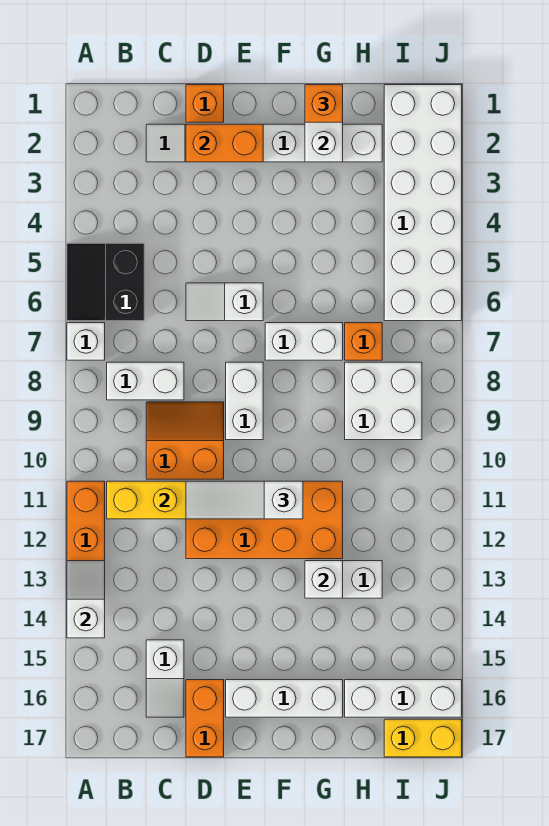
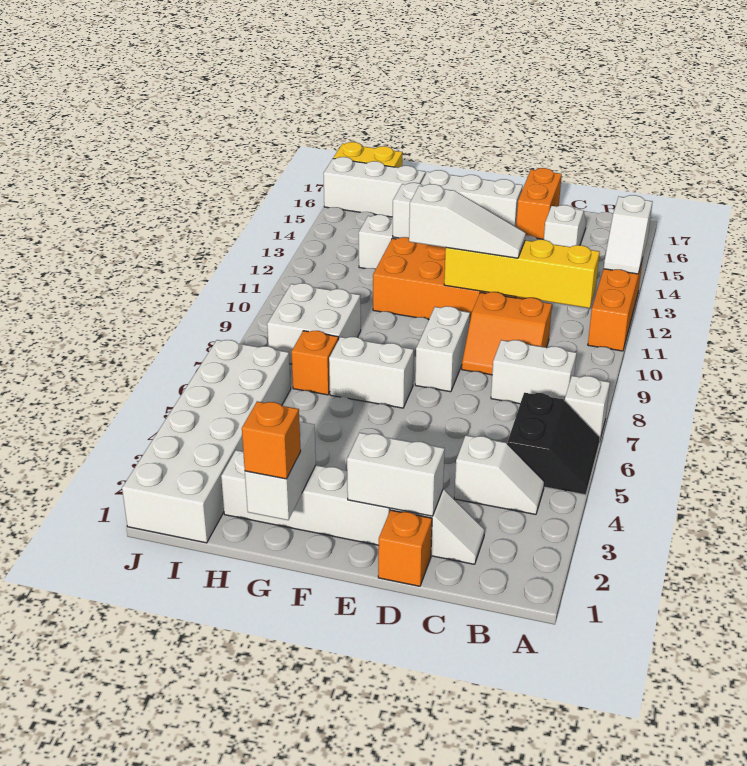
orange 1x2 brick [186,124,263,162] -> white 1x2 brick [347,433,445,516]
white 1x2 slope [186,283,263,321] -> white 1x2 slope moved to [454,435,544,514]

